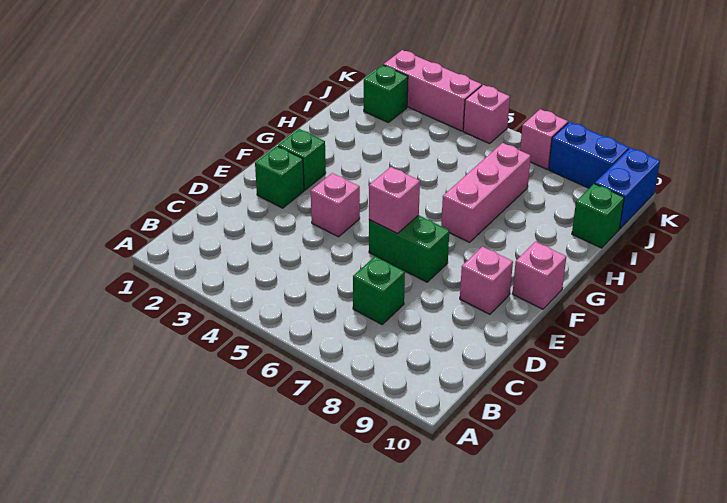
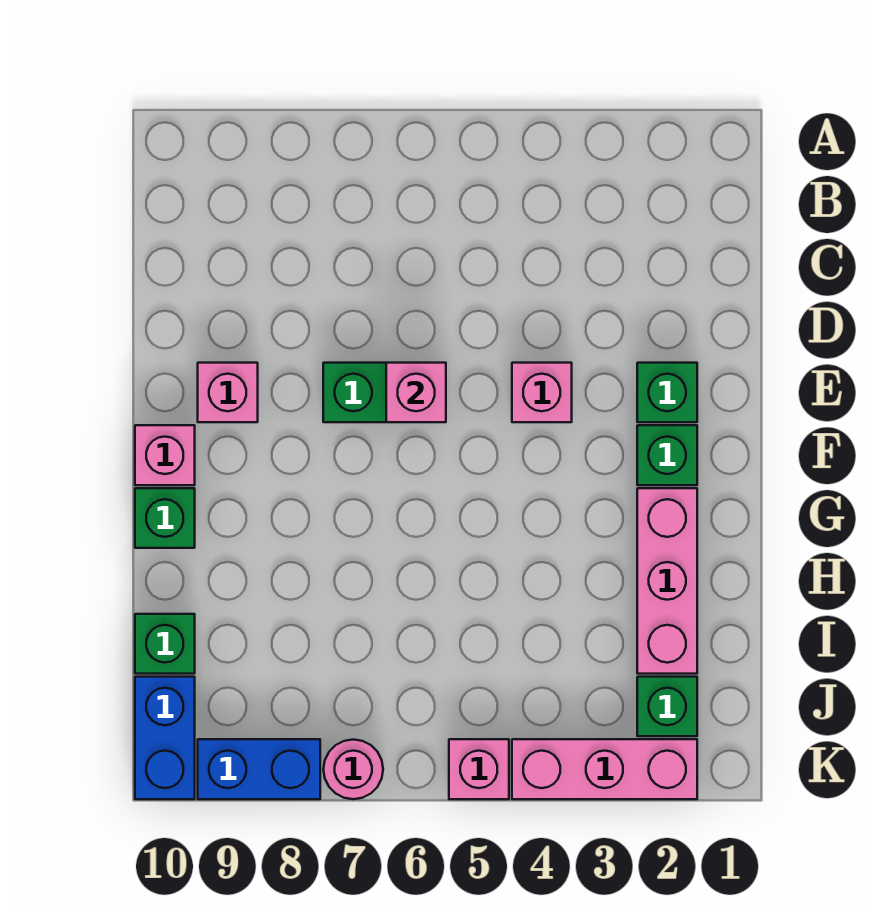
green 1x1 brick [353,256,405,324] -> green 1x1 brick moved to [135,488,195,548]
pink 1x3 brick [441,143,531,242] -> pink 1x3 brick moved to [637,488,697,674]
pink 1x1 brick [520,109,568,169] -> pink 1x1 round brick [323,740,383,799]

